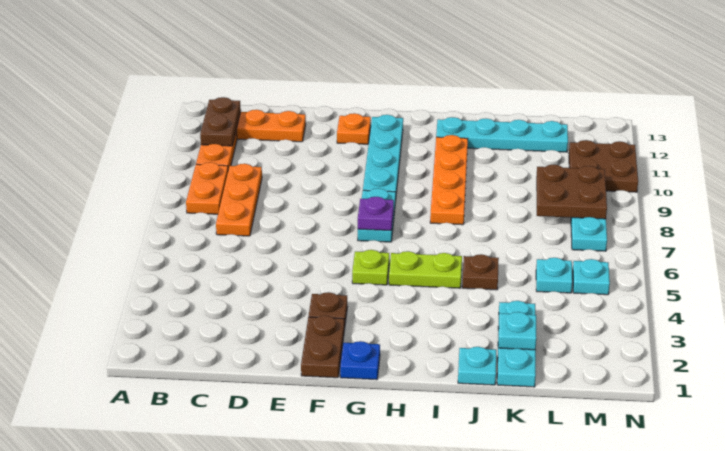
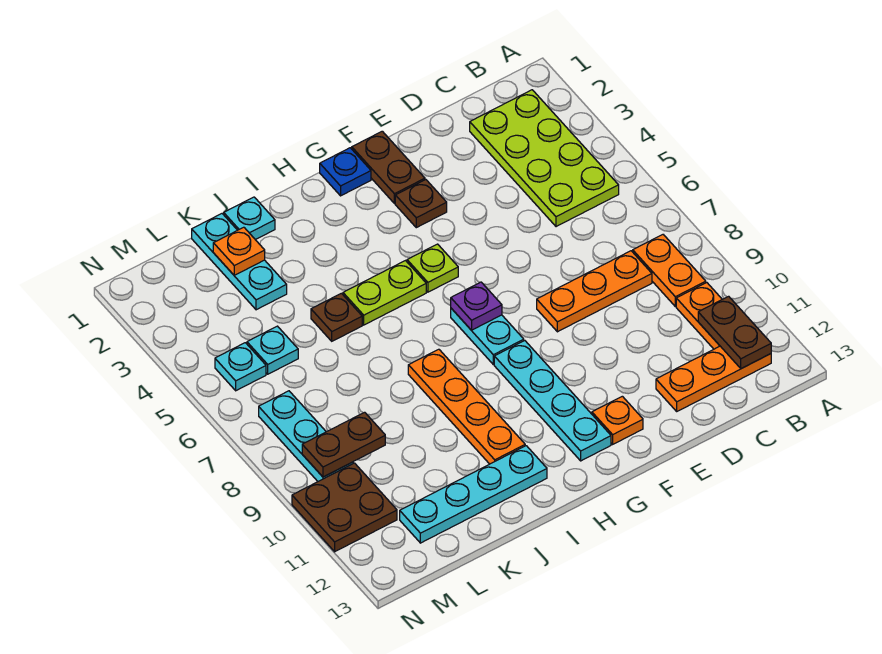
none -> lime 2x4 plate [470,90,619,227]
orange 1x3 plate [216,164,262,236] -> orange 1x3 plate turned to [537,251,652,332]
cyan 1x1 plate [498,312,536,350] -> orange 1x1 plate [213,227,265,275]
brown 2x2 plate [536,165,607,219] -> brown 1x2 plate [302,412,385,477]

